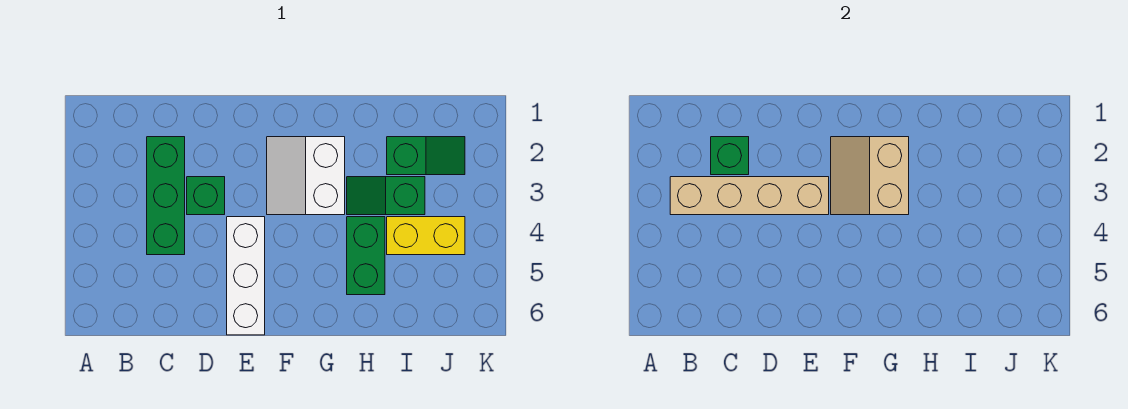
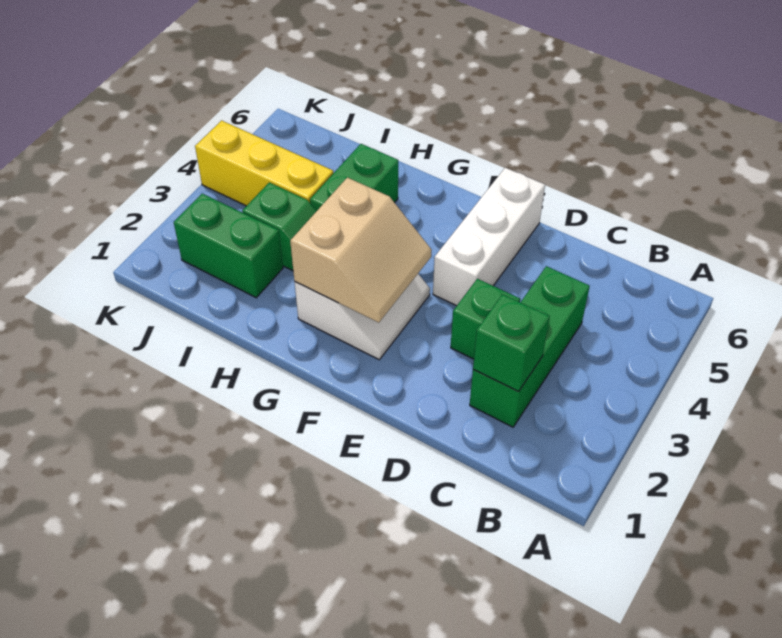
tan 1x4 brick [670,177,829,215] -> none
green 1x2 slope [387,137,465,175] -> green 1x2 brick [174,194,283,298]
yellow 1x2 brick [387,217,465,255] -> yellow 1x3 brick [195,121,333,206]

